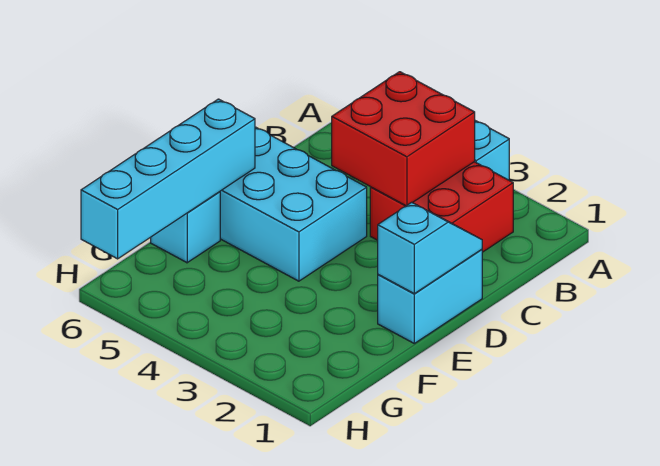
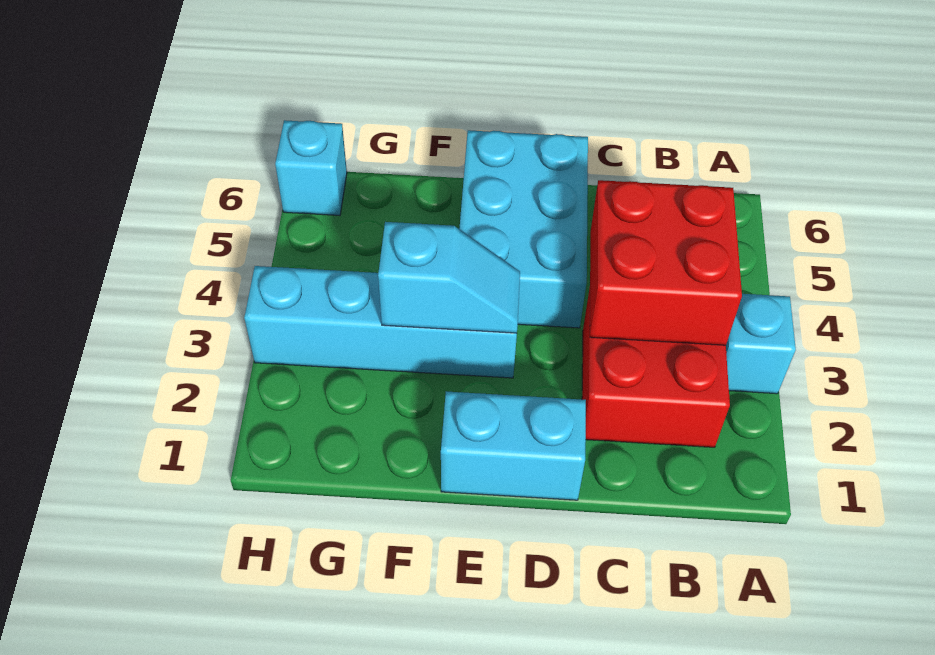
cyan 1x2 slope [378,202,482,294] -> cyan 1x2 slope moved to [378,222,520,333]
cyan 1x4 brick [81,99,255,259] -> cyan 1x4 brick moved to [244,266,517,378]
cyan 1x1 brick [151,192,220,263] -> cyan 1x1 brick moved to [275,120,347,215]

